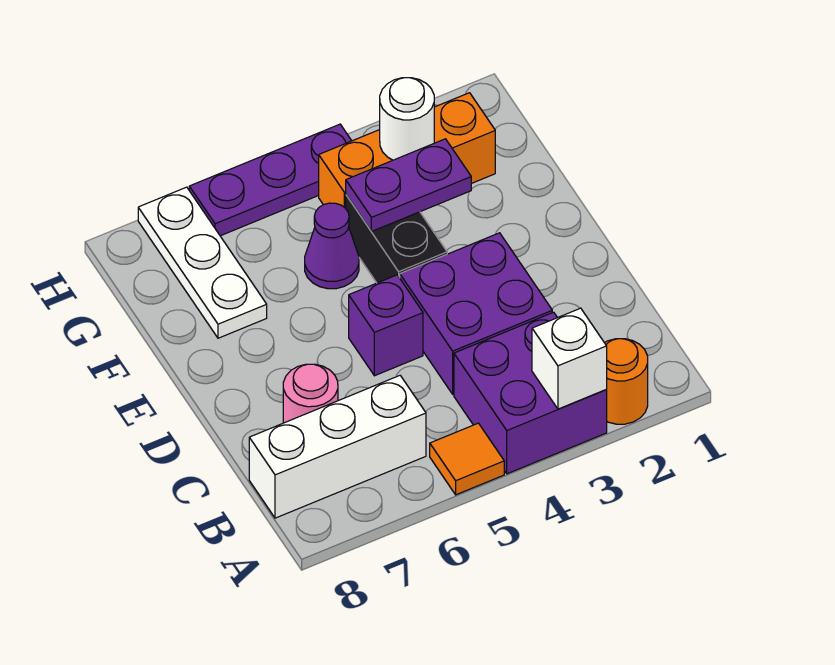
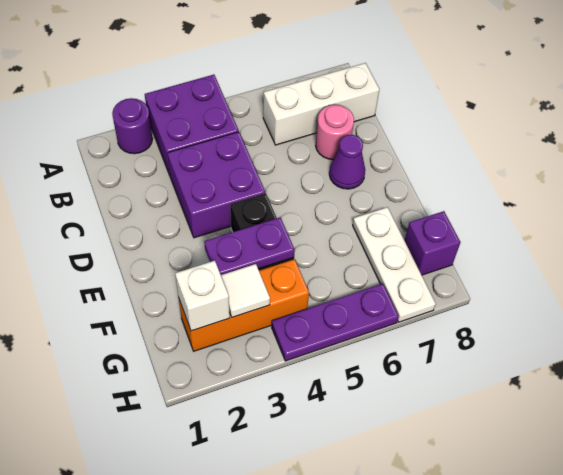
orange 1x1 round brick [605,339,648,424] -> purple 1x1 round brick [112,98,153,154]
white 1x1 brick [532,308,607,409] -> white 1x1 brick moved to [175,261,230,331]
orange 1x1 tile [430,423,504,495] -> none
purple 1x1 brick [349,275,423,376] -> purple 1x1 brick moved to [405,211,460,275]
purple 1x1 cone [305,203,359,289] -> purple 1x1 cone moved to [329,135,365,189]
white 1x1 round brick [380,78,434,160] -> white 1x1 tile [221,264,270,317]

